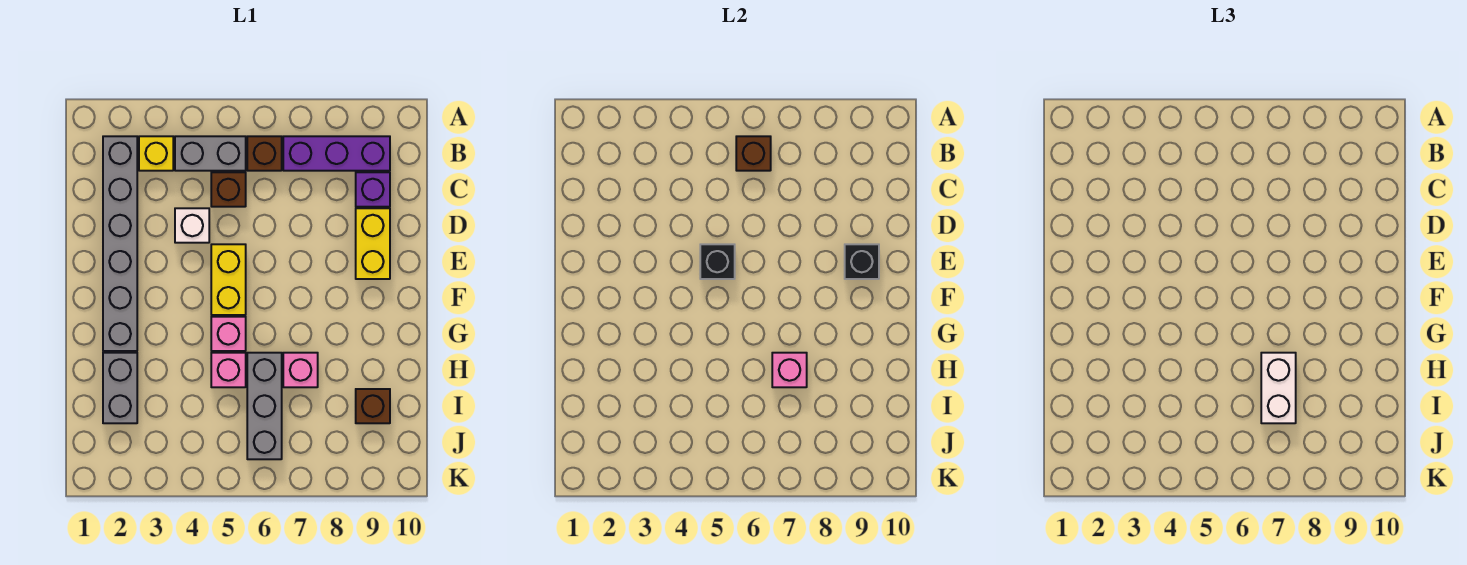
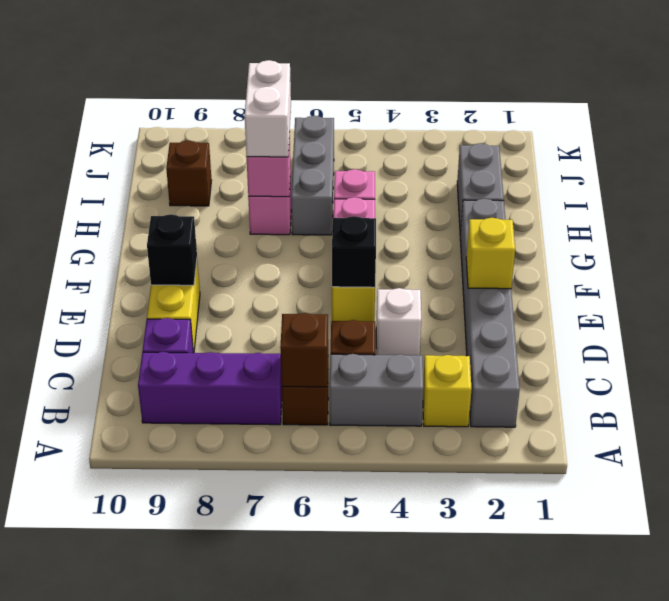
none -> yellow 1x1 brick [466,218,515,289]

